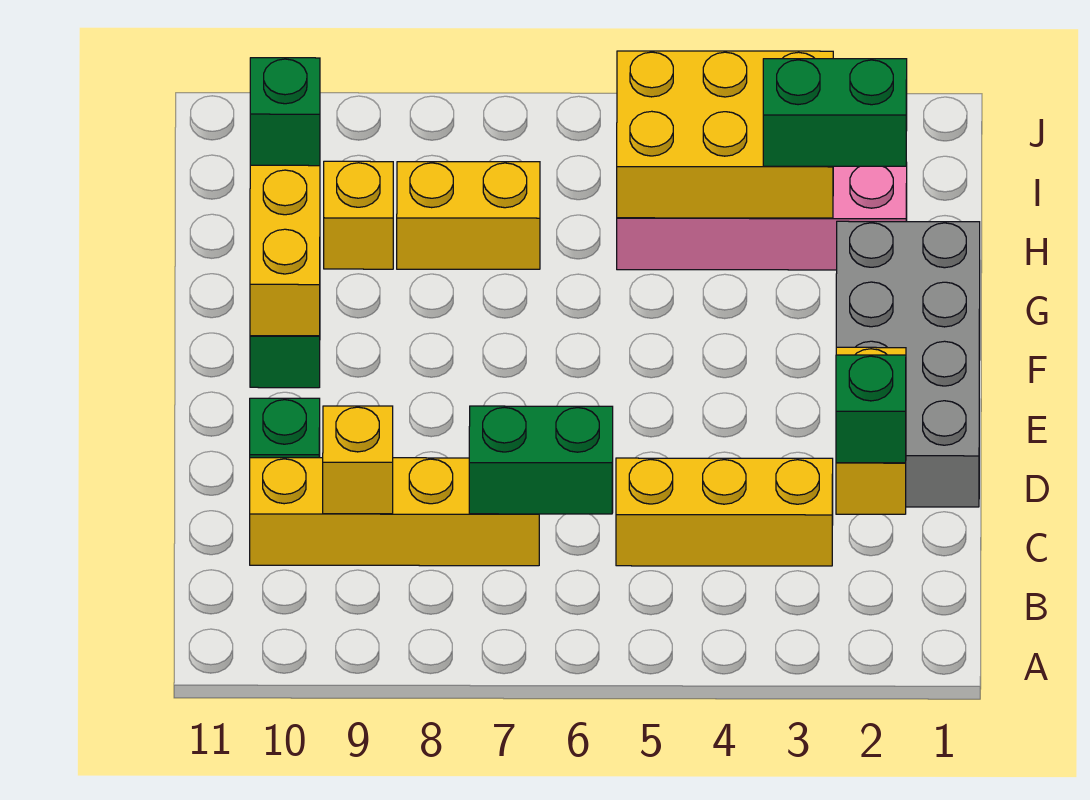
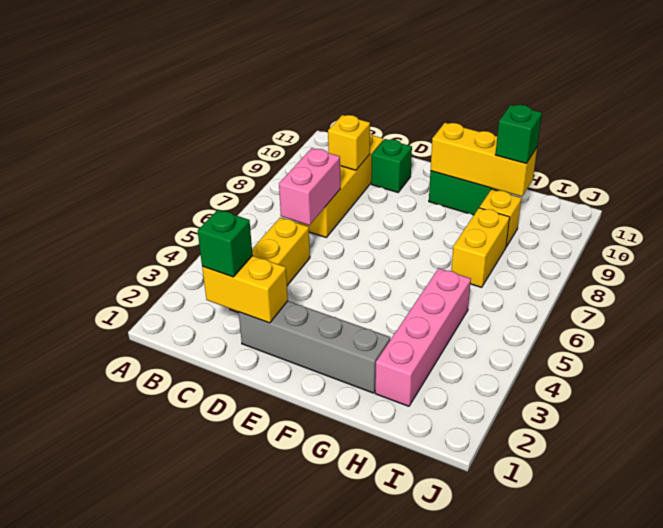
green 1x2 brick [469,406,613,514] -> pink 1x2 brick [279,148,340,225]
grey 2x4 brick [836,221,980,507] -> grey 1x4 brick [239,301,390,393]
green 1x2 brick [763,59,907,166] -> none
yellow 2x3 brick [617,51,833,218] -> none

